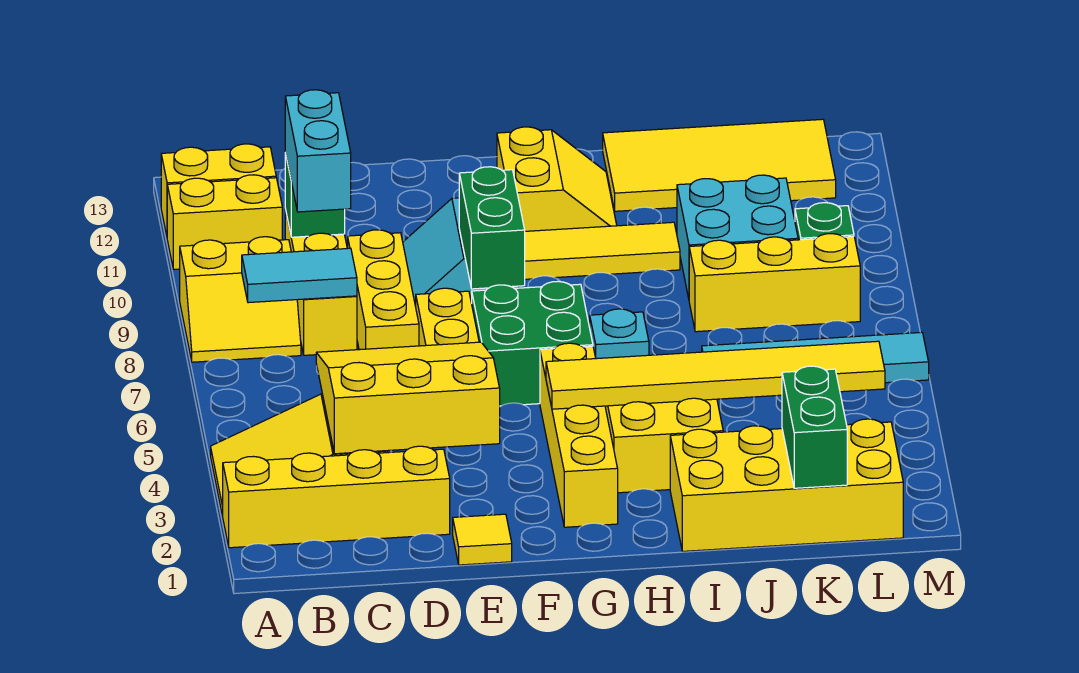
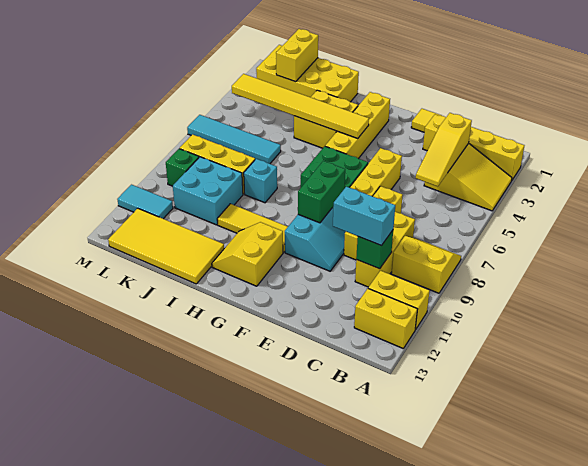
cyan 1x2 tile [242,248,357,303] -> cyan 1x2 tile moved to [117,185,173,219]
yellow 3x3 slope [316,342,500,454] -> yellow 1x3 slope [416,113,472,187]
cyan 1x2 brick [285,90,351,212] -> cyan 1x2 brick turned to [333,187,395,246]
cyan 1x1 brick [590,309,649,359] -> cyan 1x1 brick moved to [244,159,277,203]
green 1x2 brick [782,366,847,488] -> yellow 1x2 brick [276,29,318,82]

